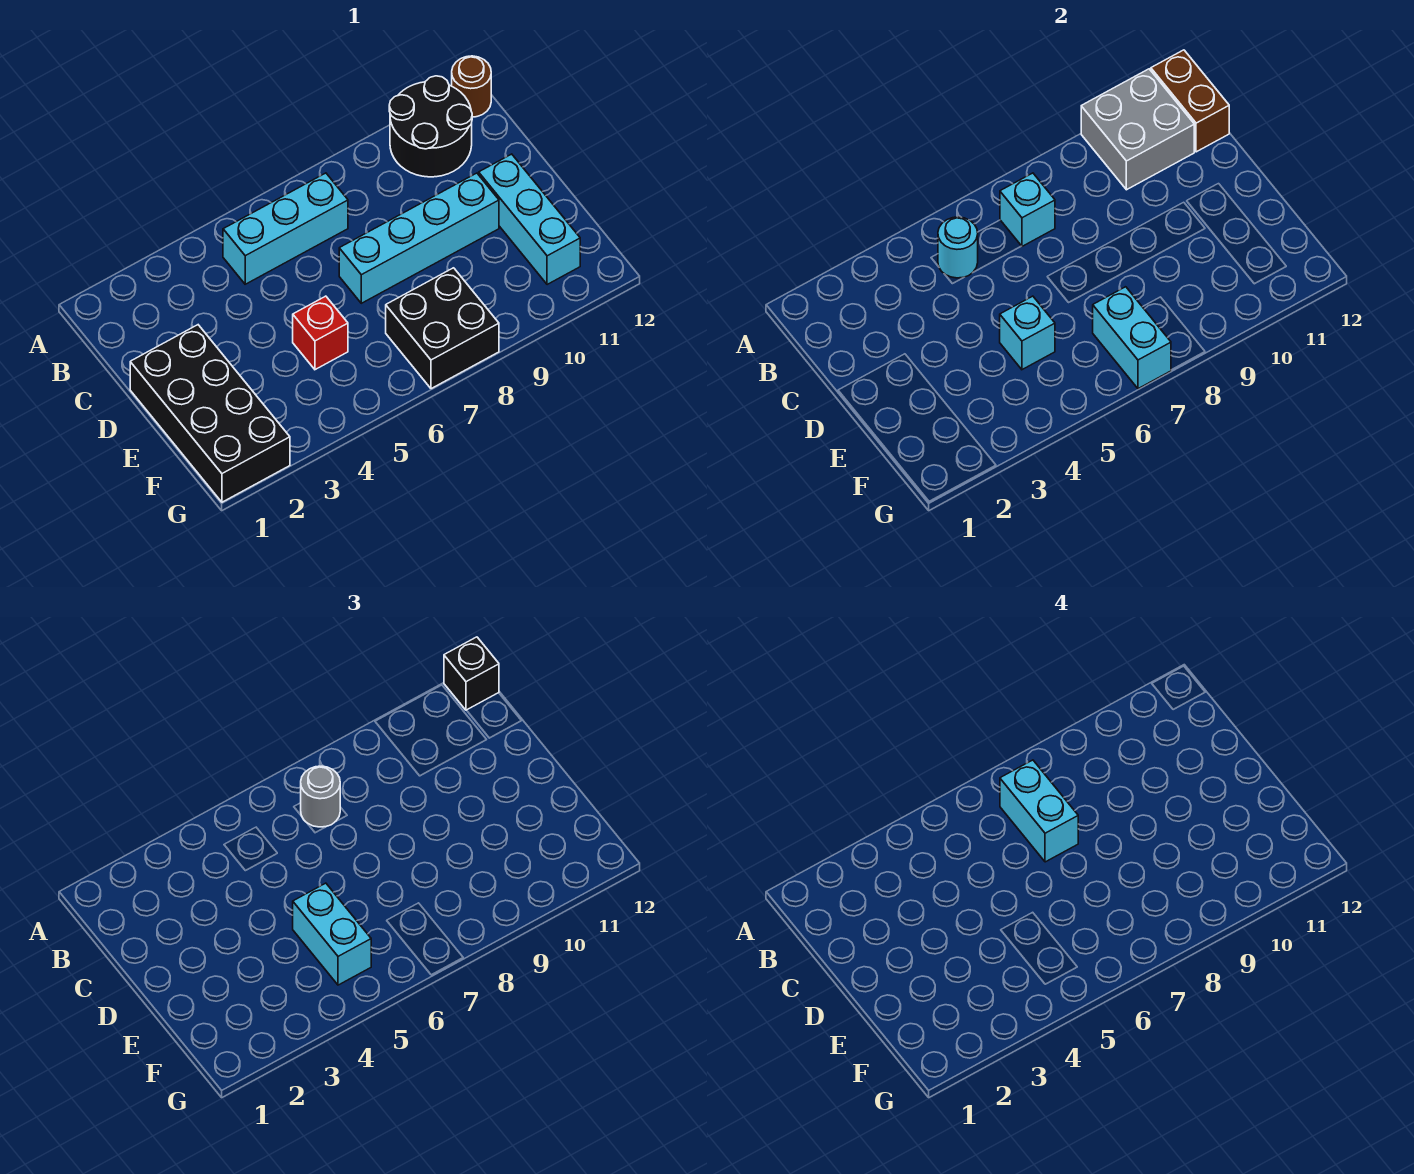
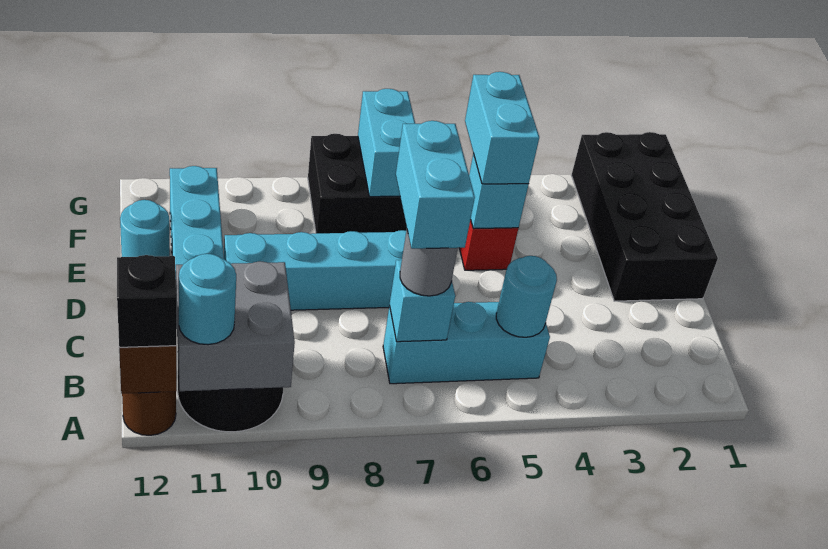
none -> cyan 1x1 round brick [179,254,236,345]
none -> cyan 1x1 round brick [120,200,170,257]

